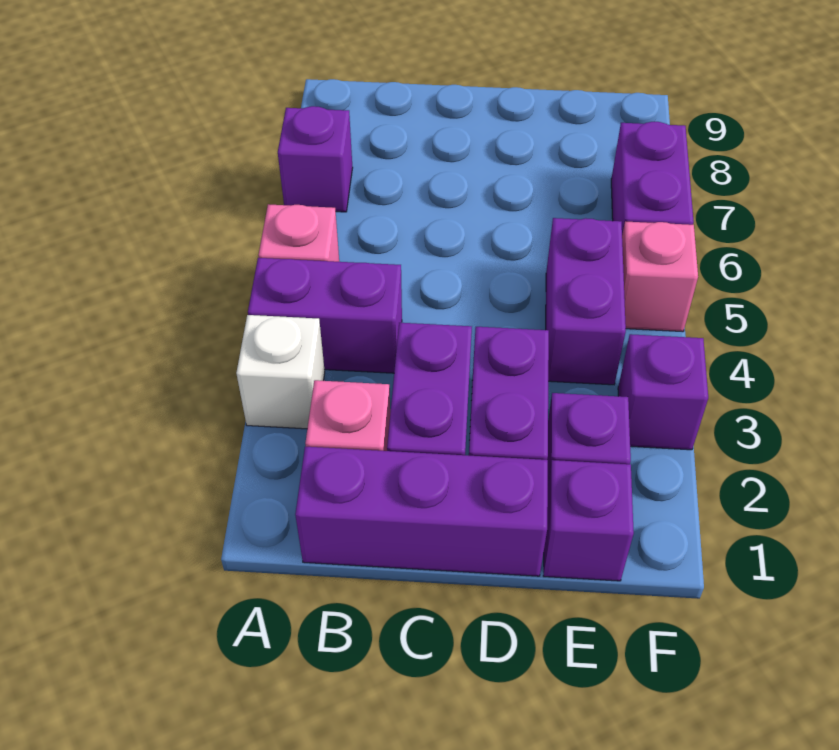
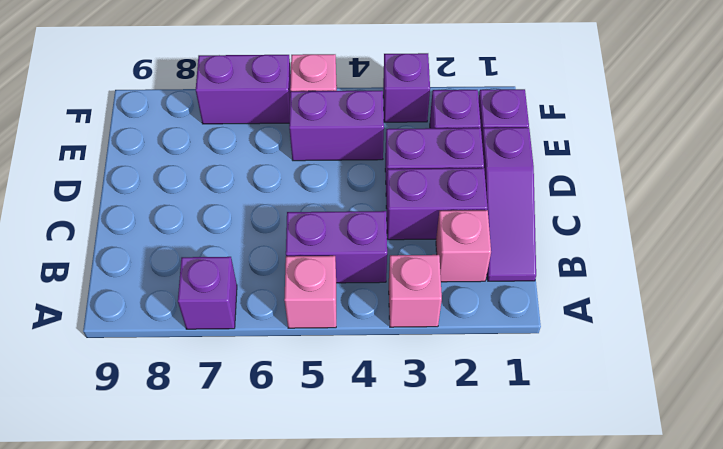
white 1x1 brick [236,315,325,429] -> pink 1x1 brick [389,255,442,327]
purple 1x2 brick [248,258,402,373] -> purple 1x2 brick turned to [286,211,387,283]
purple 1x3 brick [295,447,548,576] -> purple 1x3 slope [482,128,536,281]

